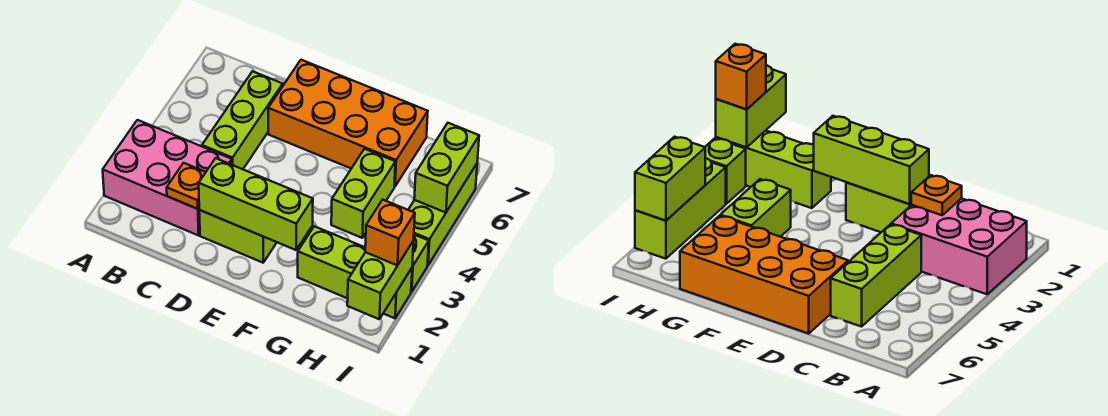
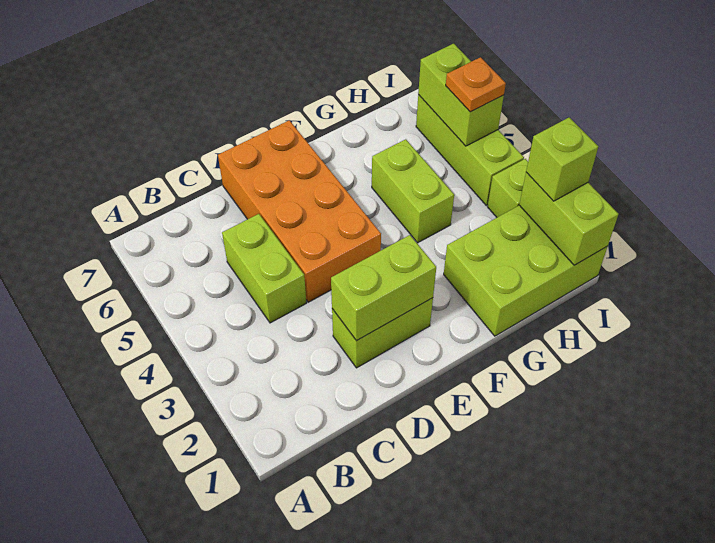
pink 2x3 brick [103,120,232,235] -> none
orange 1x1 plate [167,163,206,209] -> orange 1x1 plate moved to [446,57,506,112]
lime 1x3 brick [202,71,283,169] -> lime 1x2 brick [222,214,306,323]
lime 1x3 brick [199,158,313,250] -> lime 1x2 brick [331,235,436,341]
orange 2x4 brick [268,60,428,186] -> orange 2x4 brick turned to [218,120,381,302]
lime 1x3 brick [298,226,412,318] -> lime 2x3 brick [444,205,608,336]
orange 1x1 brick [365,200,415,265] -> lime 1x1 brick [526,117,598,201]

